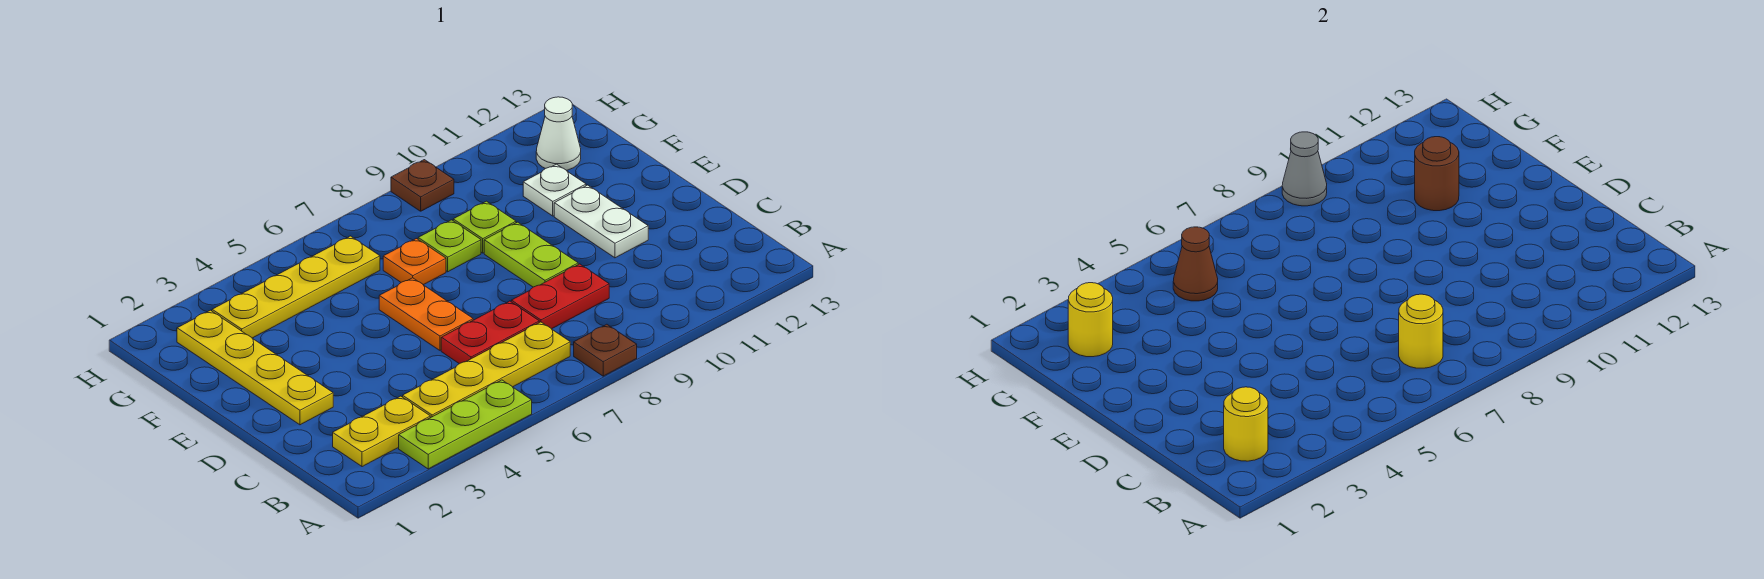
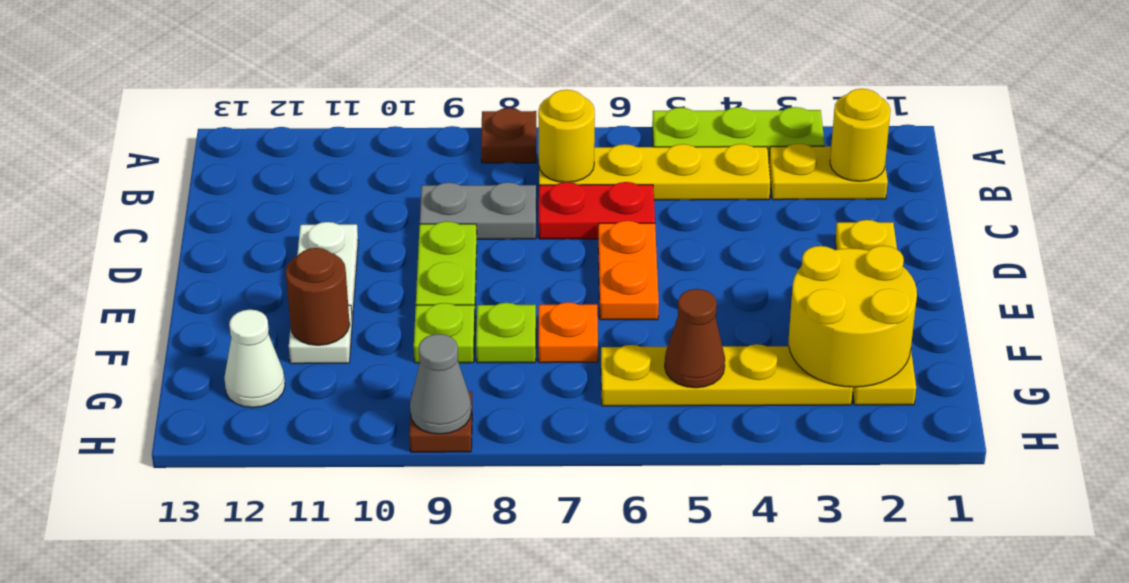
red 1x2 plate [511,264,609,329] -> grey 1x2 plate [420,182,536,239]
yellow 1x1 round brick [1068,283,1113,357] -> yellow 2x2 round brick [789,246,917,387]

